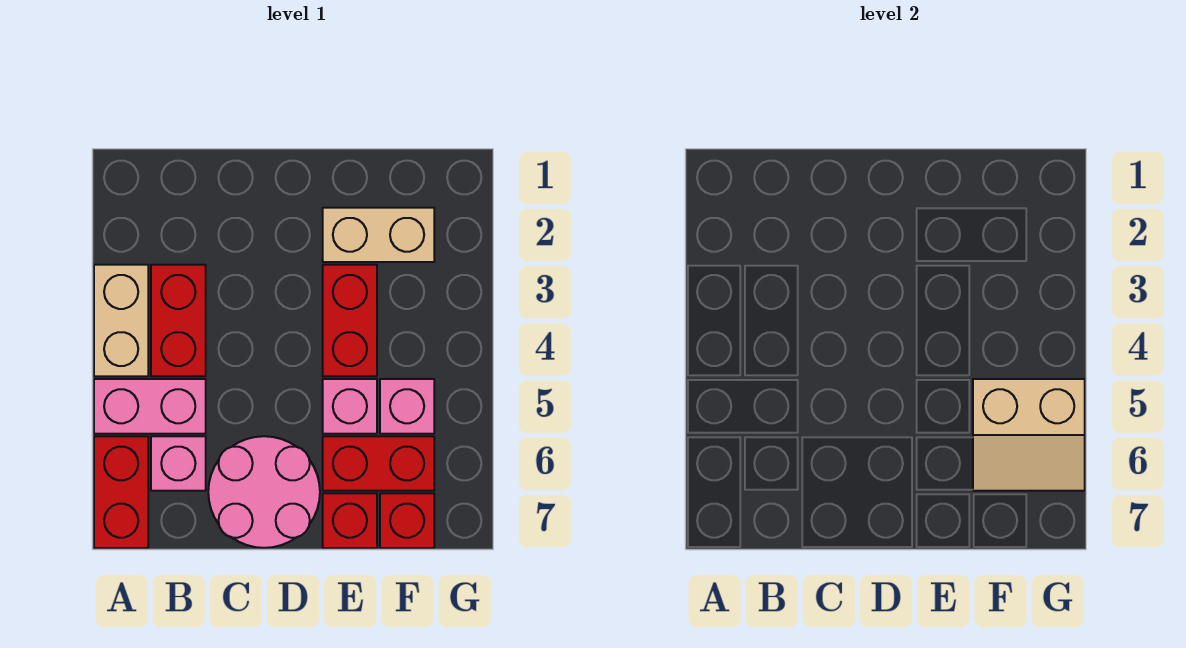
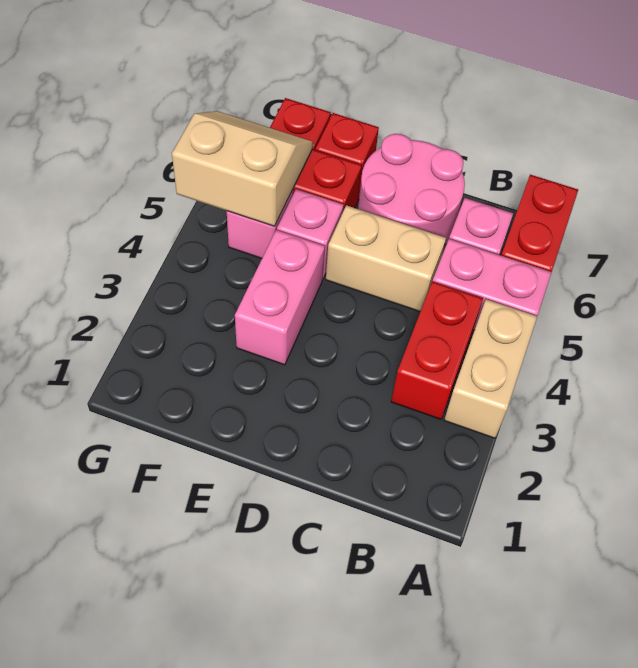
tan 1x2 brick [323,208,434,262] -> tan 1x2 brick moved to [326,205,446,312]
red 1x2 brick [323,265,377,376] -> pink 1x2 brick [235,230,325,365]

